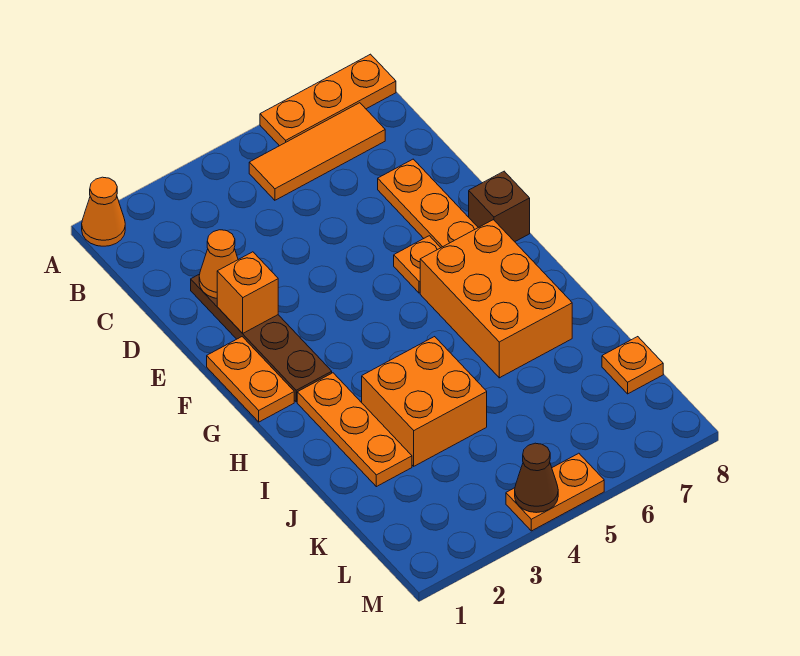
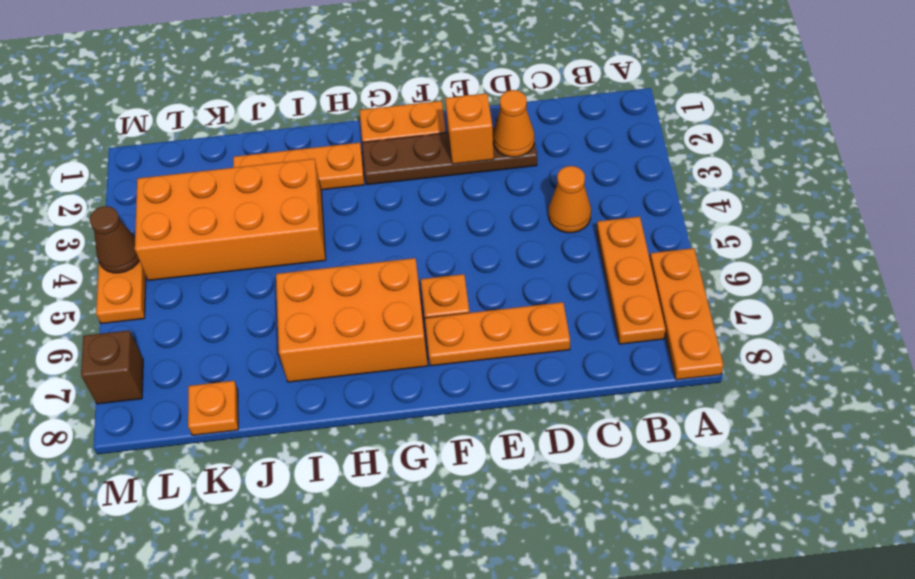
orange 1x1 cone [82,177,125,246] -> orange 1x1 cone moved to [549,166,591,233]
orange 1x3 tile [249,103,385,200] -> orange 1x3 plate [597,217,666,344]
brown 1x1 brick [469,171,530,242] -> brown 1x1 brick moved to [81,330,143,404]
orange 2x2 brick [362,337,487,466] -> orange 2x4 brick [135,159,326,281]

